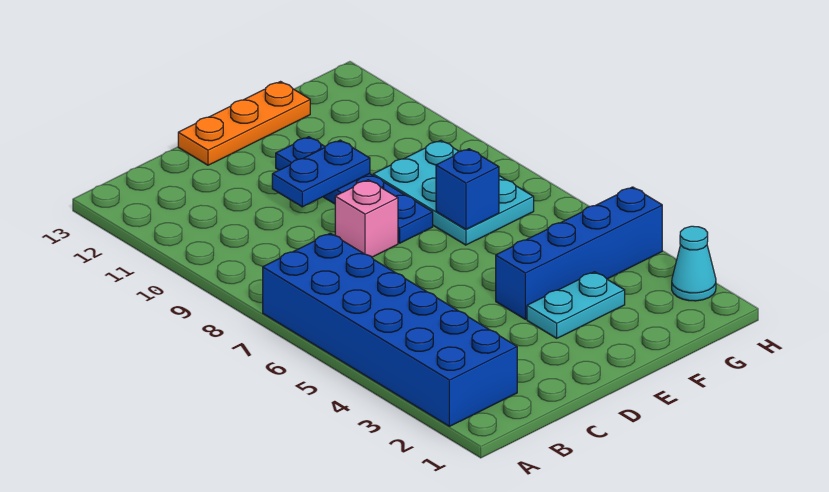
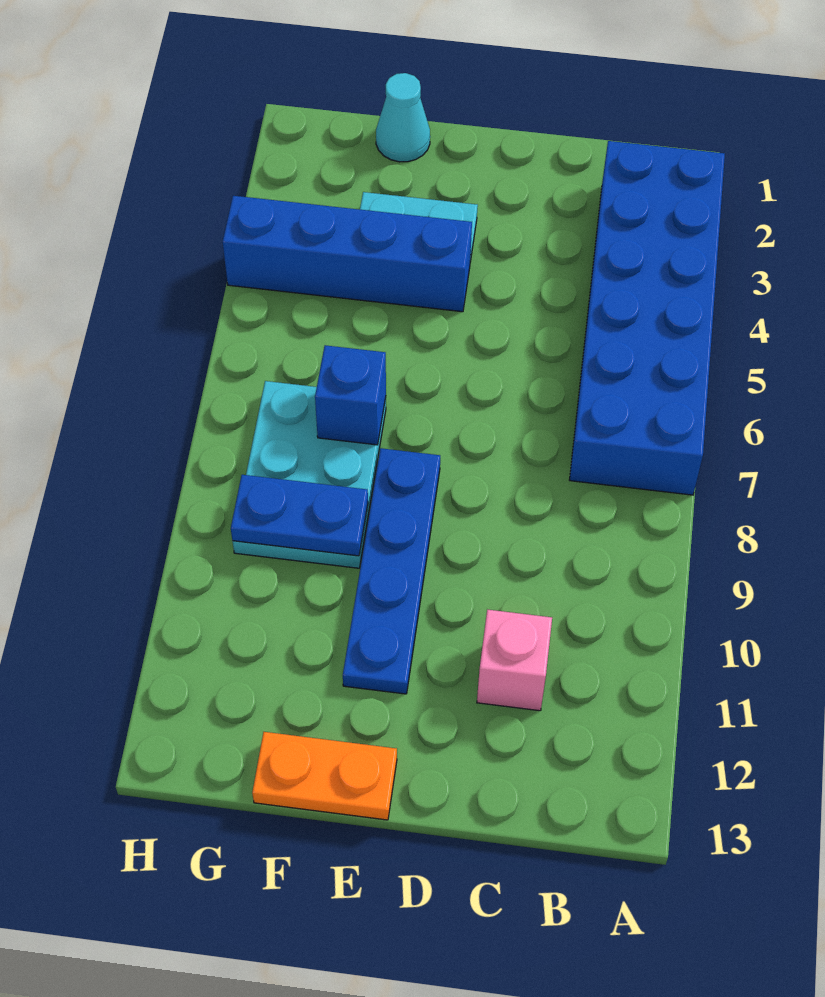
pink 1x1 brick [335,180,398,257] -> pink 1x1 brick moved to [477,610,552,711]
blue 1x2 plate [272,140,370,207] -> blue 1x2 plate moved to [231,475,368,556]
orange 1x3 plate [178,82,310,165] -> orange 1x2 plate [252,732,397,820]
cyan 1x1 cone [672,226,716,301] -> cyan 1x1 cone moved to [376,73,430,162]

